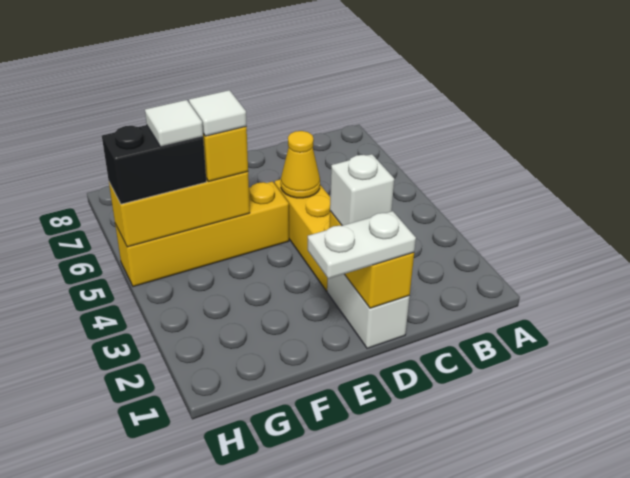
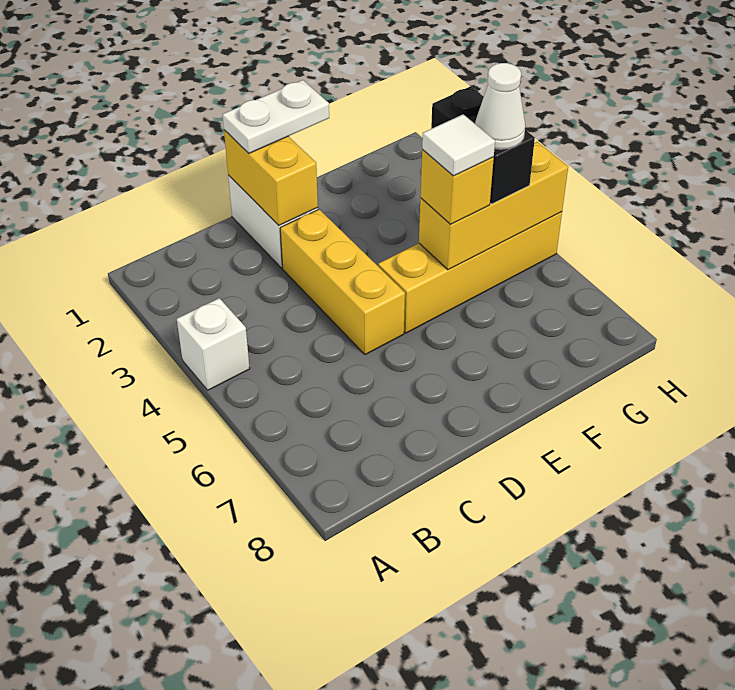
white 1x1 brick [330,154,394,226] -> white 1x1 brick moved to [177,298,250,390]
yellow 1x1 cone [281,131,320,198] -> none
black 1x2 brick [102,125,206,204] -> black 1x2 brick turned to [431,86,535,204]
white 1x1 tile [145,100,203,147] -> white 1x1 cone [475,63,525,149]

